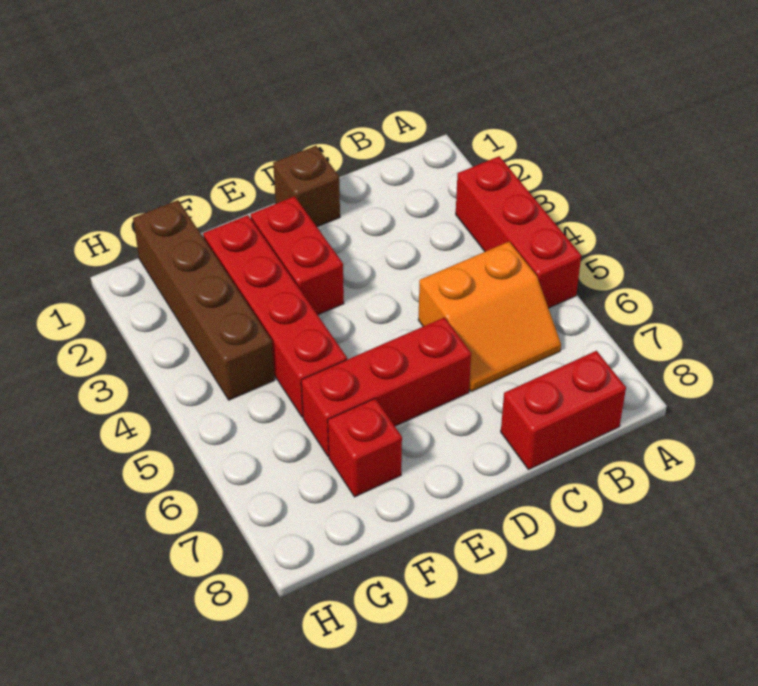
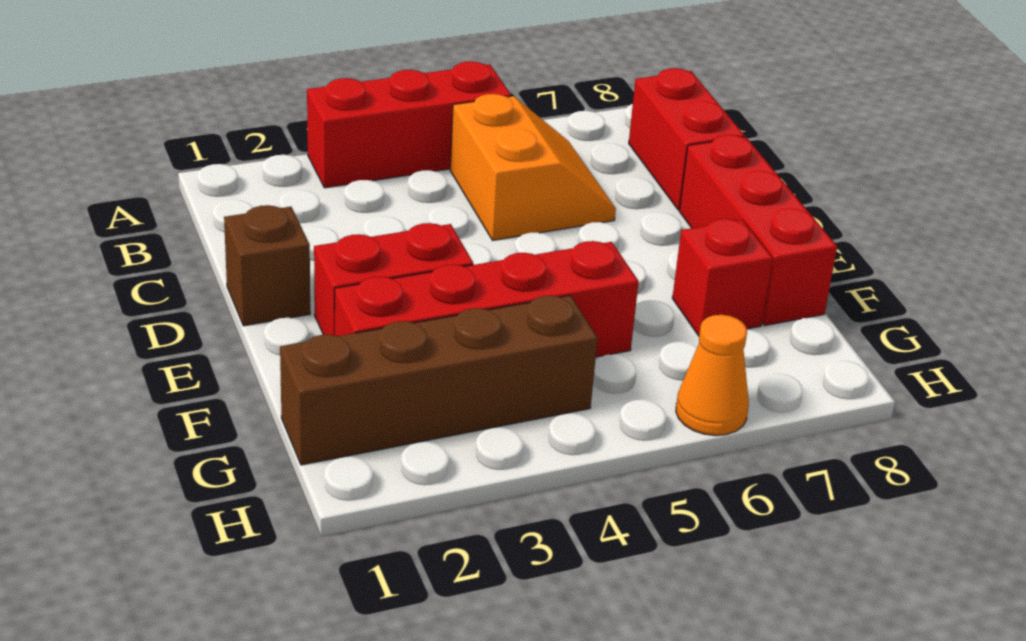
red 1x3 brick [301,317,471,456] -> red 1x3 brick moved to [679,135,837,326]
none -> orange 1x1 cone [676,315,749,436]

